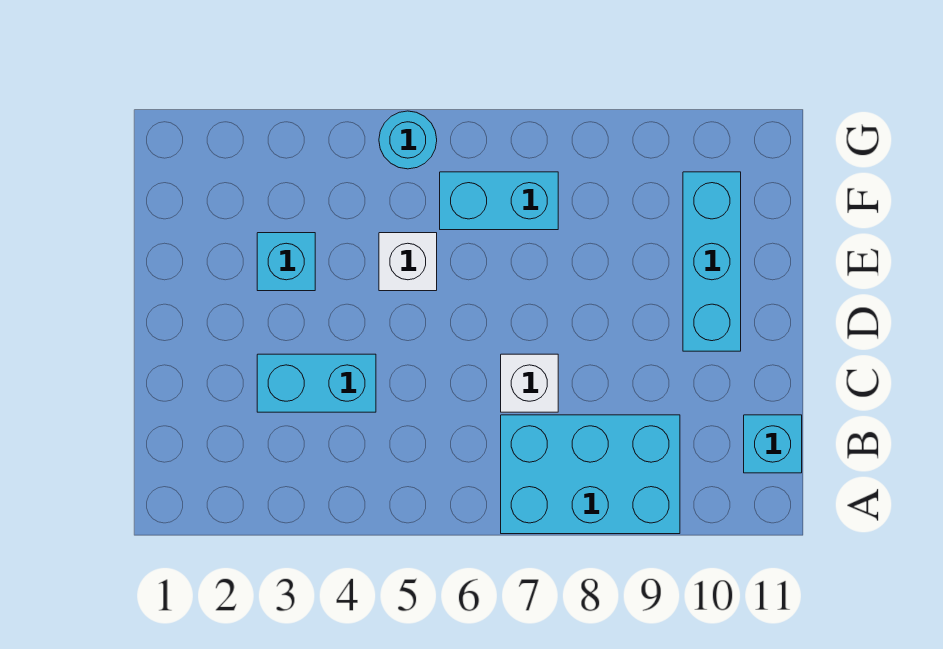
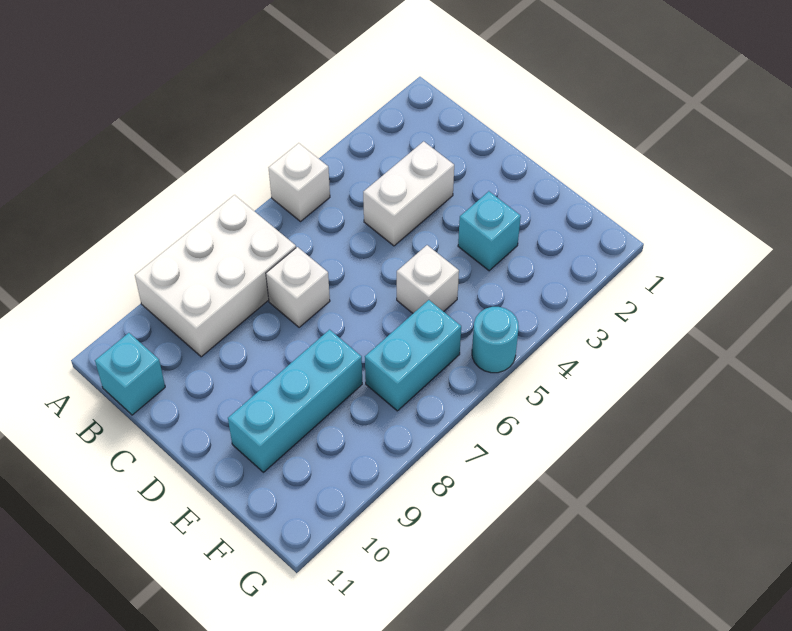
none -> white 1x1 brick [269,143,330,221]
cyan 2x3 brick [501,415,680,534] -> white 2x3 brick [135,195,296,357]
cyan 1x2 brick [257,354,376,412] -> white 1x2 brick [363,141,454,246]
cyan 1x3 brick [683,172,741,351] -> cyan 1x3 brick turned to [228,330,362,472]

